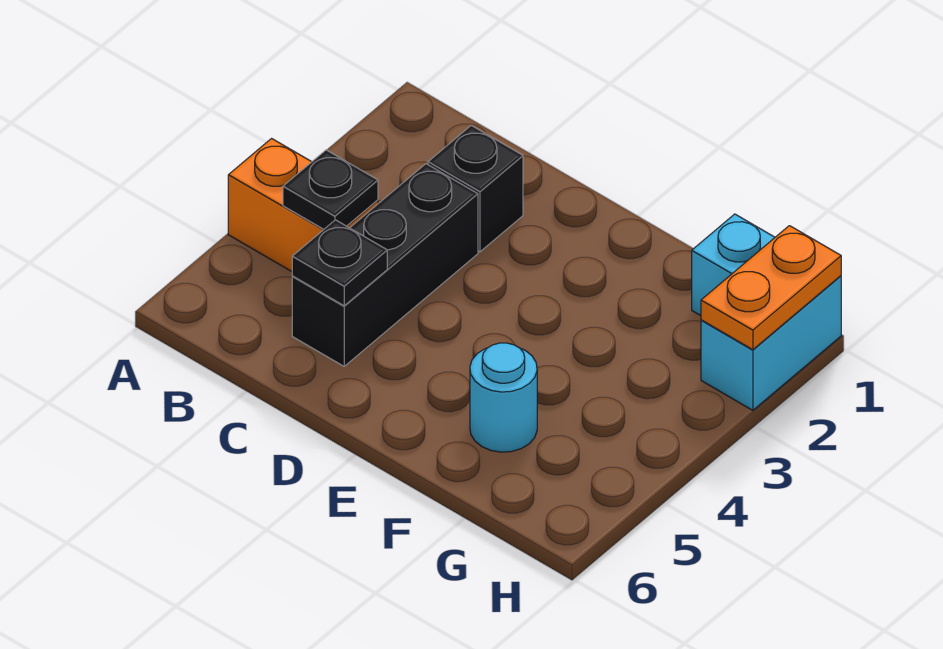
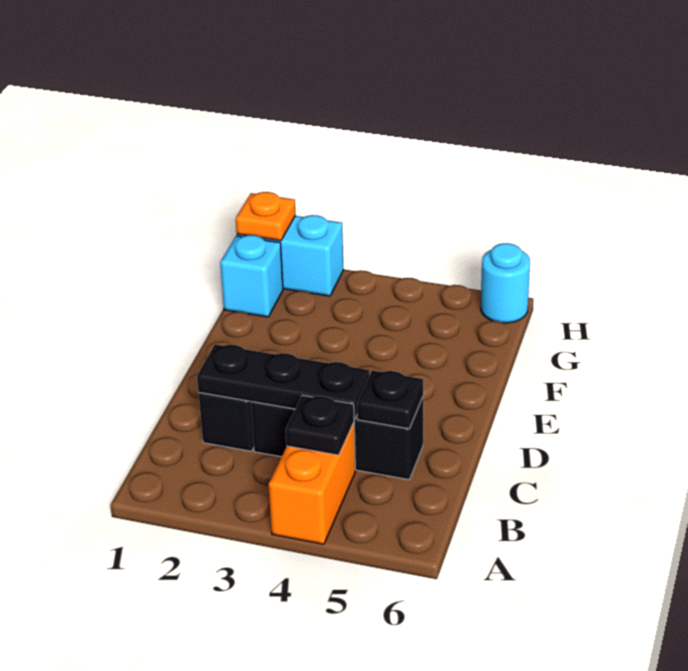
none -> black 1x3 plate [197,345,369,419]
cyan 1x1 round brick [470,343,537,452] -> cyan 1x1 round brick moved to [481,243,530,323]
orange 1x2 plate [701,226,841,350] -> orange 1x1 plate [236,192,296,241]

